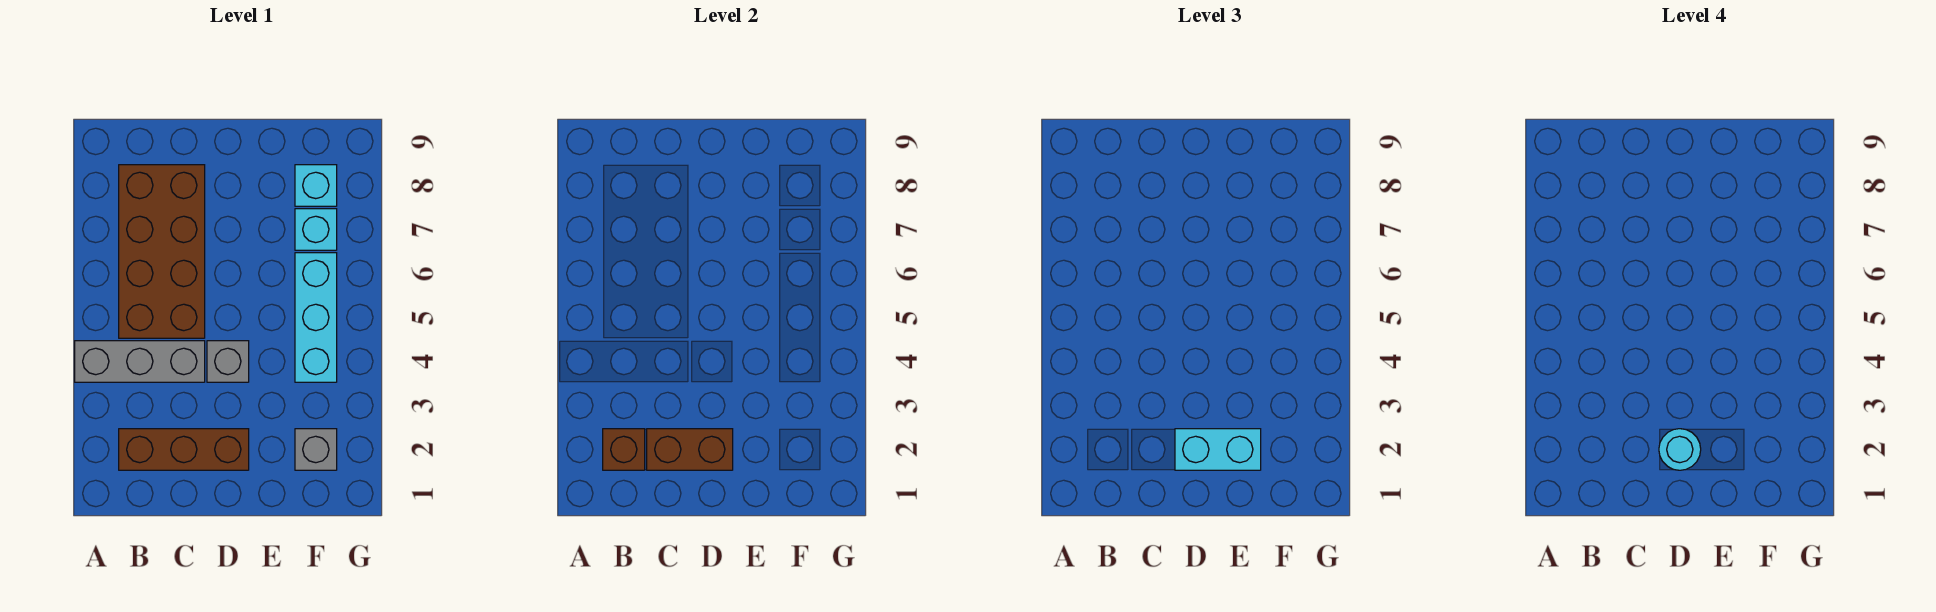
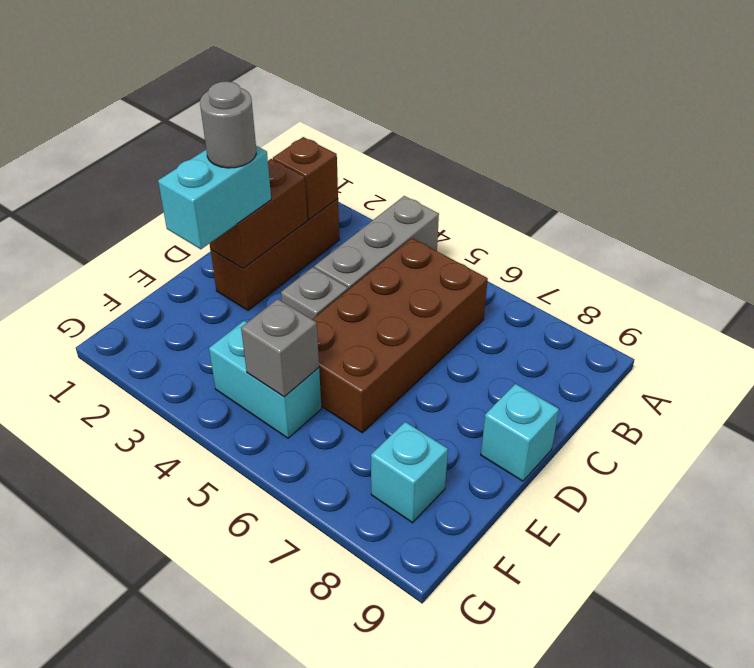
brown 2x4 brick [119,165,205,338] -> brown 2x4 brick turned to [312,238,488,433]
cyan 1x1 round brick [1659,429,1701,470] -> grey 1x1 round brick [200,81,256,168]
grey 1x1 brick [295,429,337,470] -> grey 1x1 brick moved to [241,299,319,397]
cyan 1x3 brick [295,253,337,382] -> cyan 1x2 brick [209,321,321,438]
cyan 1x1 brick [295,209,337,250] -> cyan 1x1 brick moved to [481,384,559,481]

